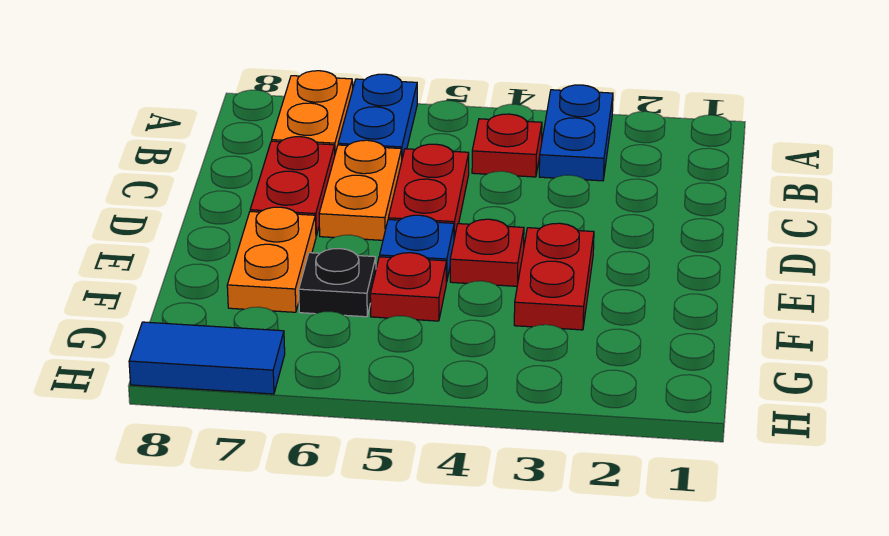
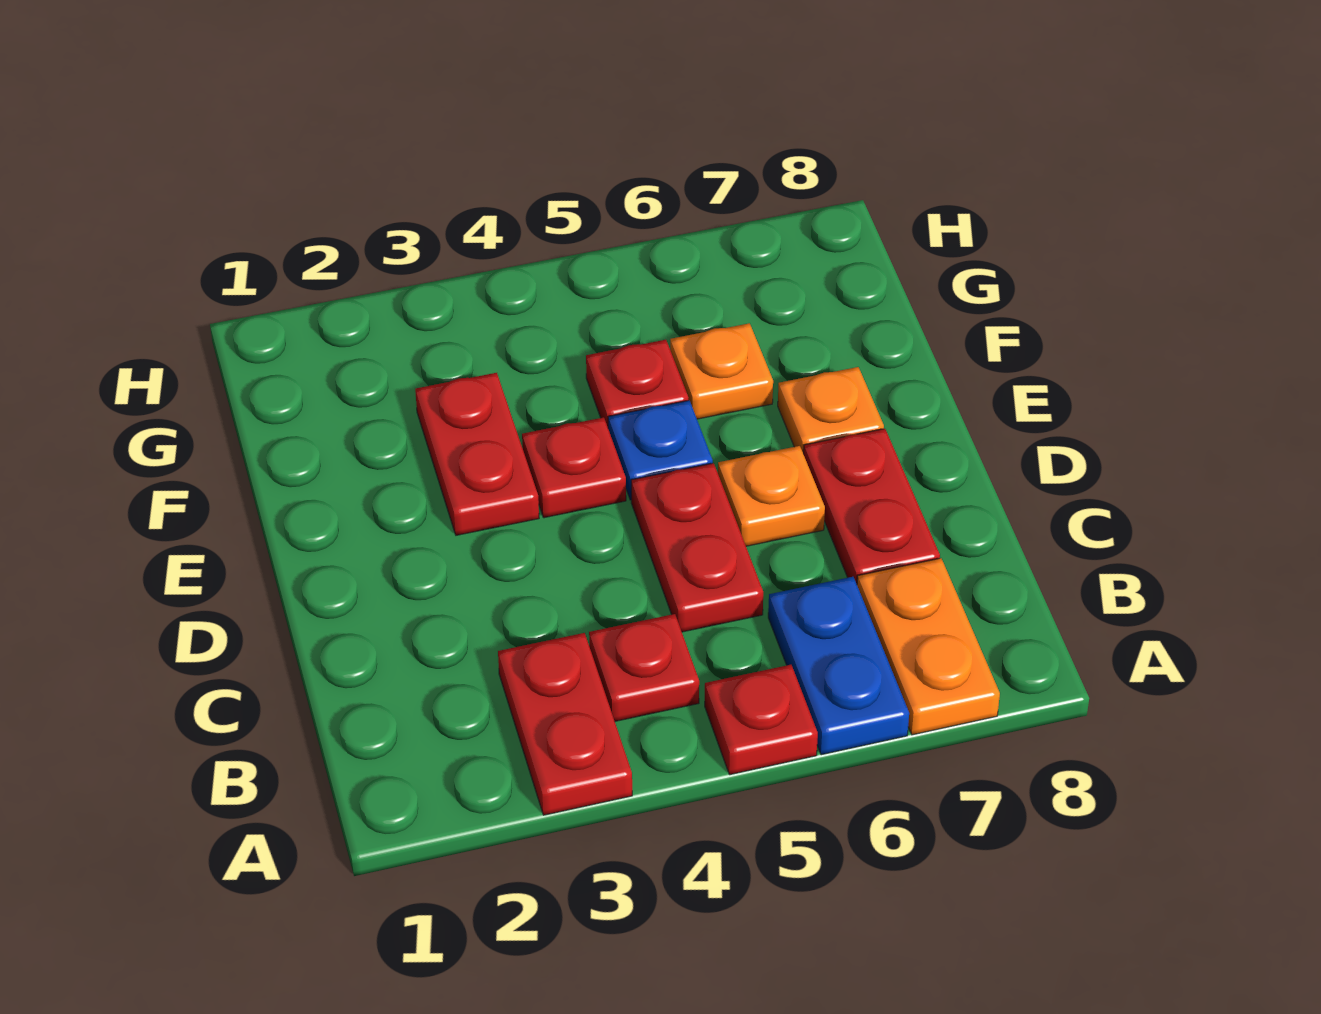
blue 1x2 plate [539,85,613,181] -> red 1x2 plate [498,633,632,815]
none -> red 1x1 plate [705,665,818,775]
orange 1x2 plate [319,140,402,240] -> orange 1x1 plate [718,446,825,546]
orange 1x2 plate [227,207,316,312] -> orange 1x1 plate [778,367,884,454]
black 1x1 plate [299,249,376,317] -> orange 1x1 plate [670,323,773,419]
blue 1x2 tile [129,322,285,394] -> none

